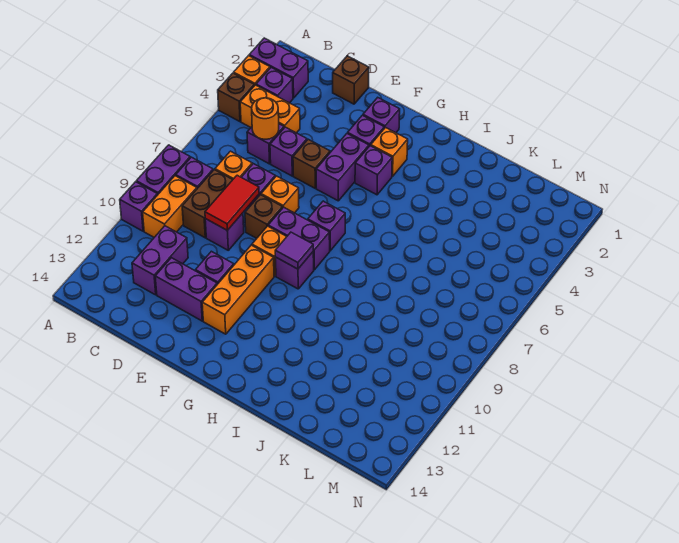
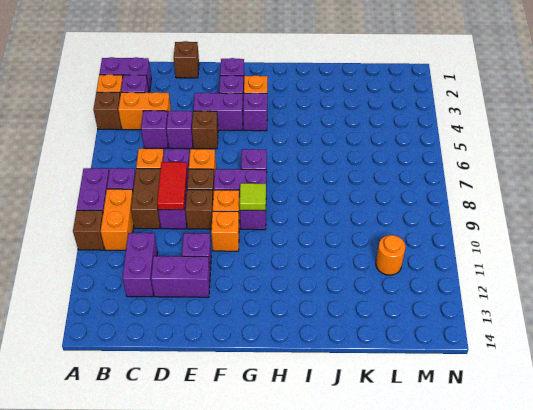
purple 1x1 brick [120,182,157,231] -> brown 1x1 brick [73,210,104,250]
orange 1x1 round brick [252,98,279,139] -> orange 1x1 round brick moved to [376,235,405,275]
none -> brown 1x1 brick [185,190,213,229]
purple 1x2 brick [316,133,369,201] -> purple 1x2 brick turned to [193,93,243,130]
orange 1x3 brick [202,245,274,334] -> orange 1x1 brick [211,211,239,251]
purple 1x1 tile [275,232,313,269] -> lime 1x1 tile [240,183,266,210]

